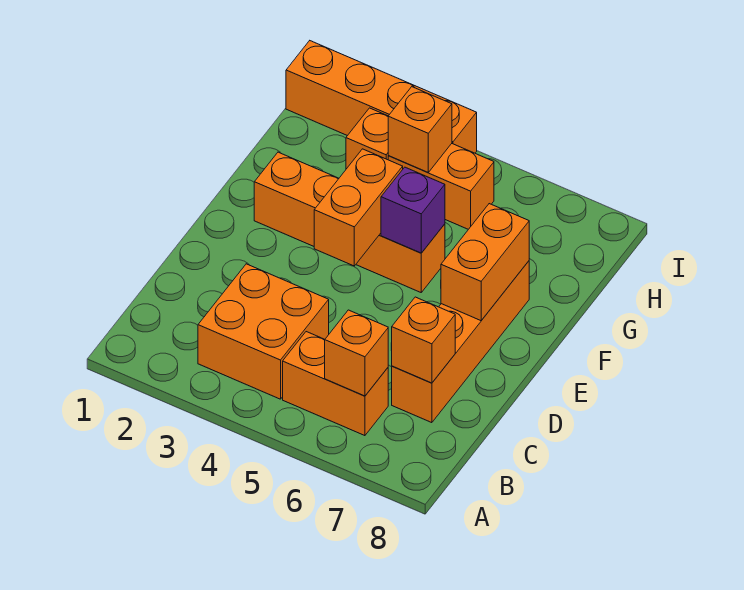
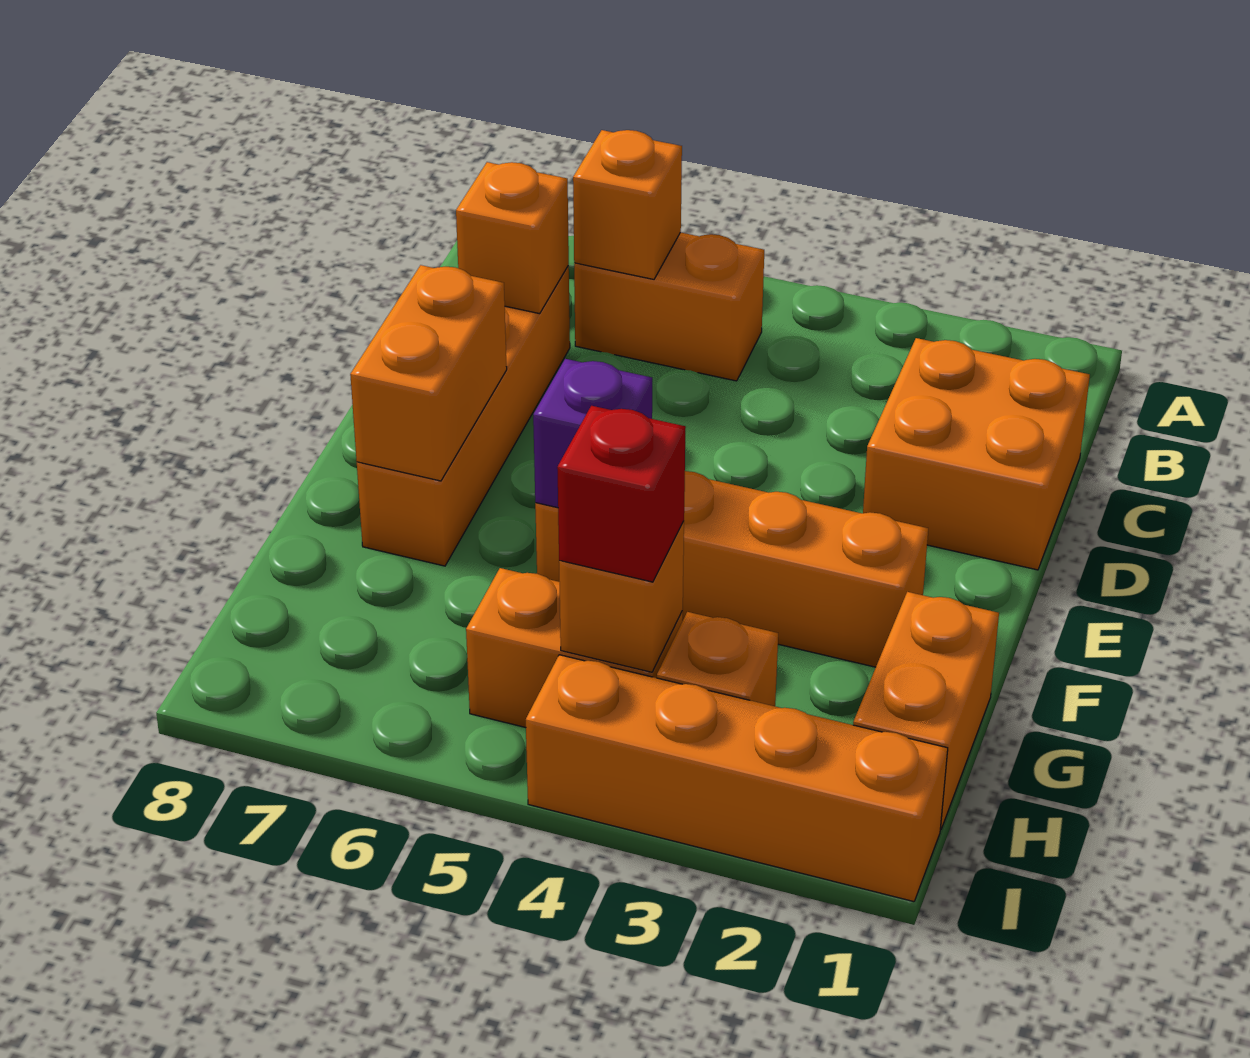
orange 2x2 brick [198,264,329,399] -> orange 2x2 brick moved to [863,338,1090,570]
orange 1x2 brick [314,149,403,266] -> orange 1x2 brick moved to [853,592,999,829]
none -> red 1x1 brick [557,406,686,582]

